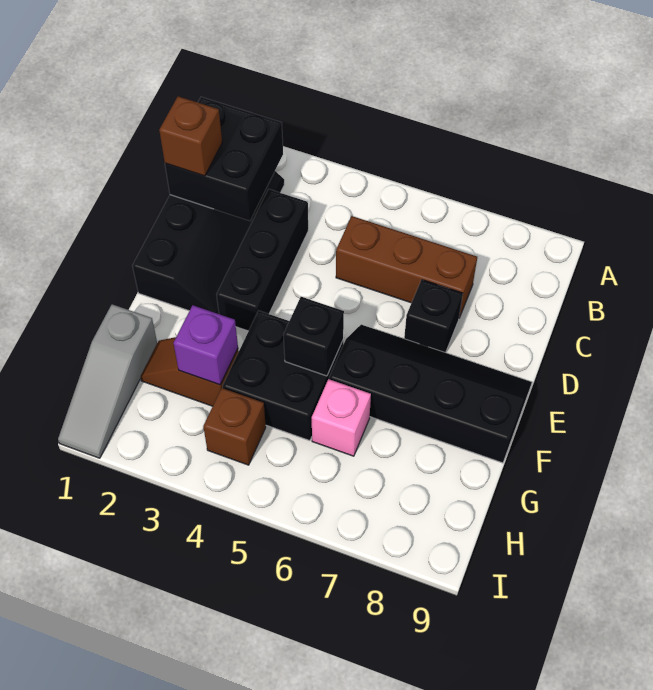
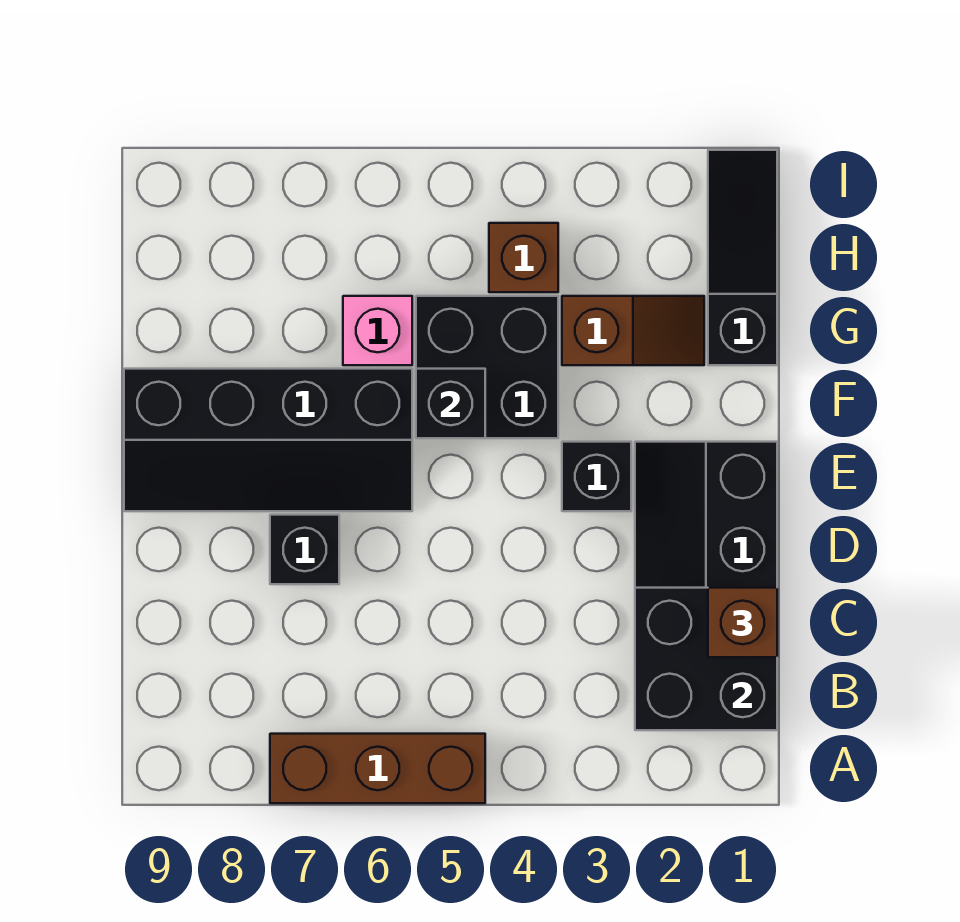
black 1x3 brick [216,189,308,331] -> black 1x1 brick [562,442,631,511]
brown 1x3 brick [336,216,477,318] -> brown 1x3 brick moved to [270,734,485,803]
grey 1x3 slope [58,304,157,458] -> black 1x3 slope [708,150,777,365]
purple 1x1 brick [174,305,238,385] -> none

